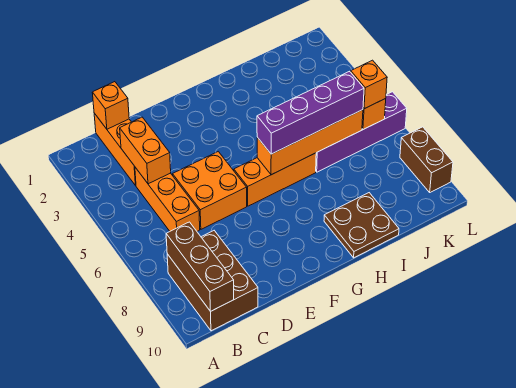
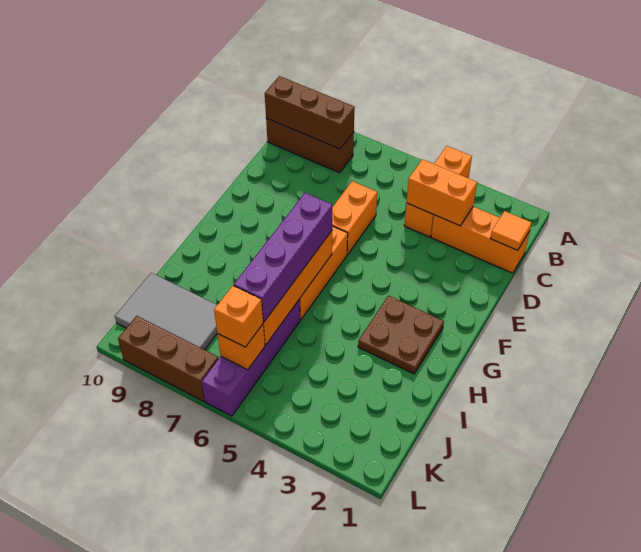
brown 2x3 brick [167,231,258,331] -> brown 1x3 brick [266,118,354,173]
orange 1x1 brick [92,82,129,129] -> orange 1x1 tile [490,211,532,250]
orange 1x3 brick [135,167,200,231] -> orange 1x3 brick turned to [404,146,472,237]
orange 2x2 brick [173,152,247,229] -> orange 1x2 brick [332,181,377,254]
brown 2x2 plate [324,193,399,258] -> brown 2x2 plate moved to [358,296,444,374]
none -> grey 2x3 tile [115,273,217,350]
brown 1x2 brick [400,127,453,192] -> brown 1x3 brick [118,316,218,401]

